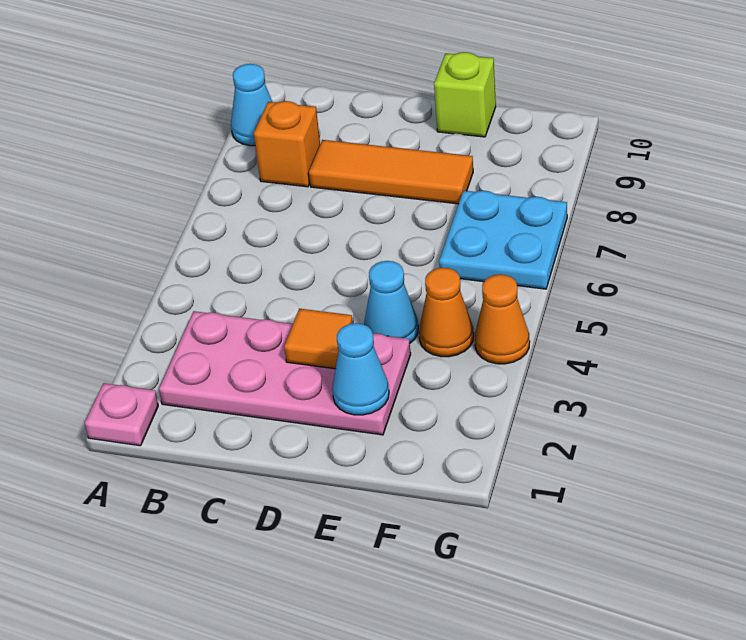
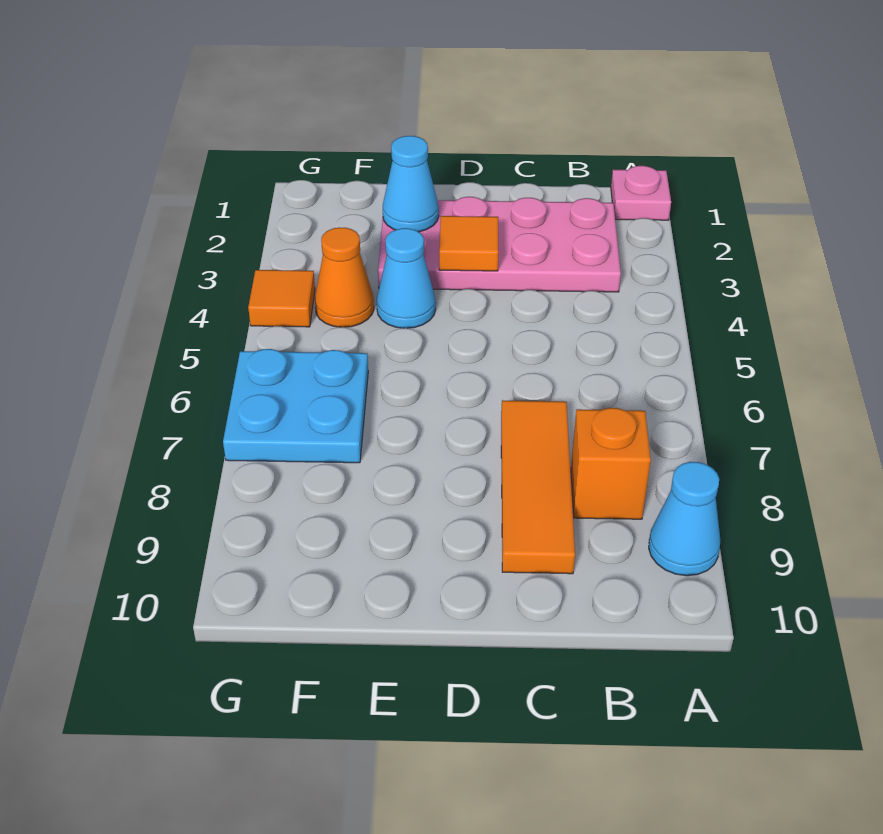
orange 1x3 tile [309,140,473,204] -> orange 1x3 tile turned to [501,400,575,574]
lime 1x1 brick [434,52,496,137] -> none
orange 1x1 cone [475,274,530,364] -> orange 1x1 tile [248,270,315,327]

